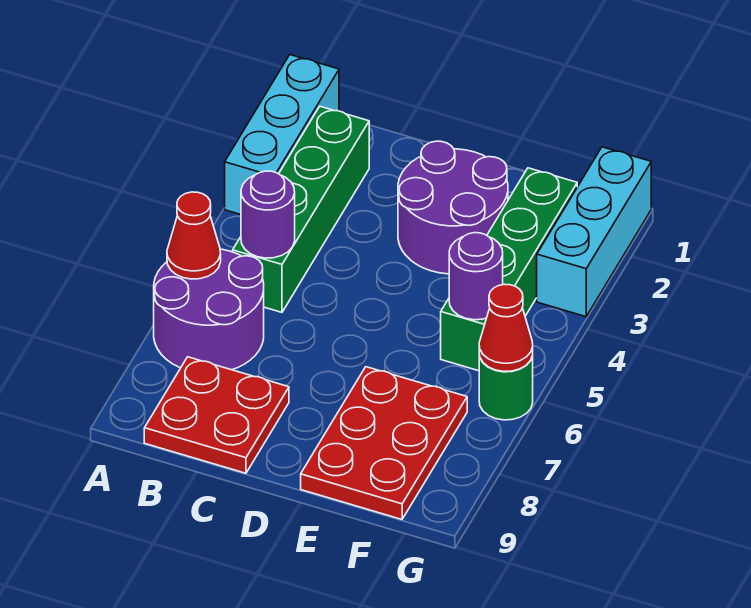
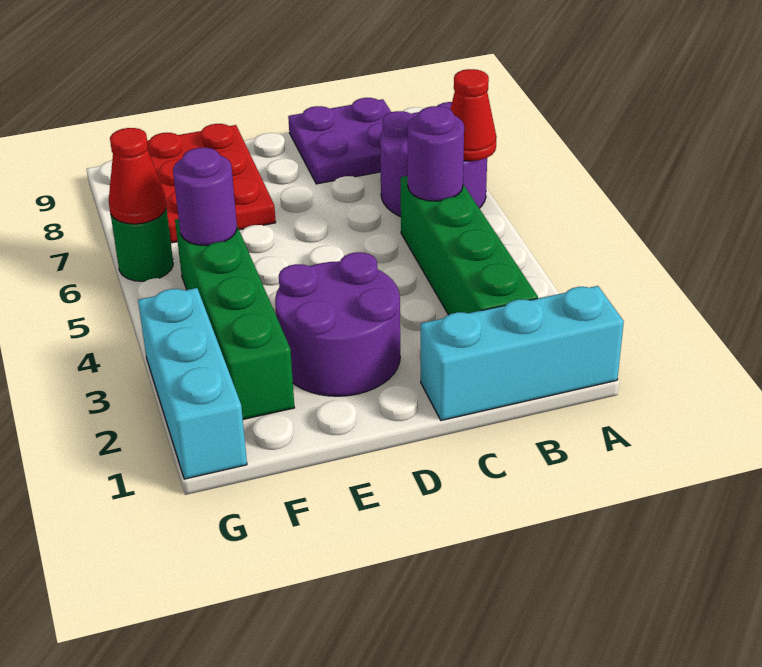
cyan 1x3 brick [225,55,339,215] -> cyan 1x3 brick turned to [421,286,624,421]
red 2x2 plate [144,357,289,473] -> purple 2x2 plate [288,98,391,184]

